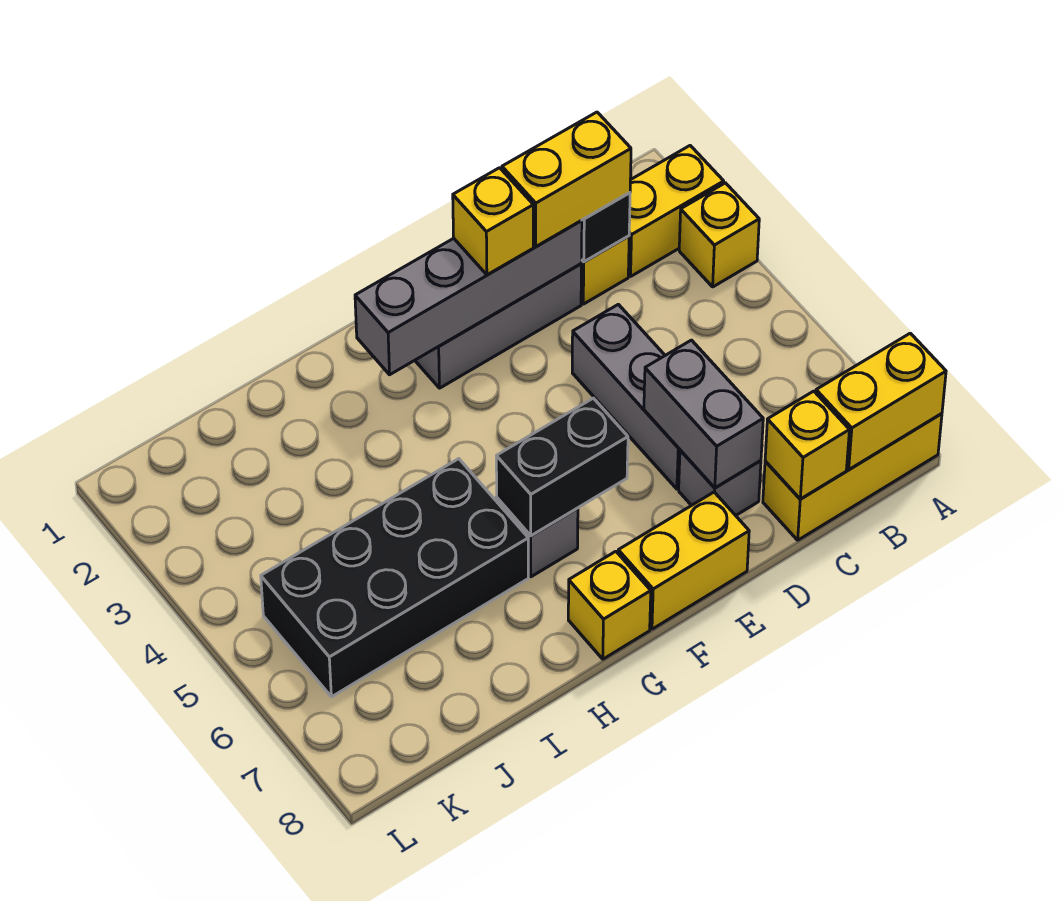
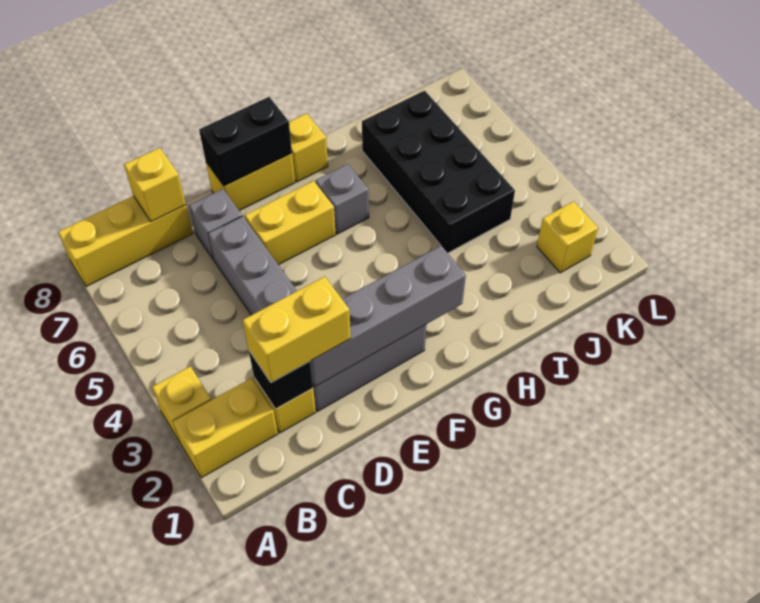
yellow 1x2 brick [816,333,946,470] -> yellow 1x2 brick moved to [245,181,336,265]
grey 1x2 brick [644,340,763,488] -> none
yellow 1x1 brick [453,168,533,275] -> yellow 1x1 brick moved to [537,201,598,273]
black 1x2 brick [496,398,628,536] -> black 1x2 brick moved to [199,97,292,186]
black 2x4 brick [261,459,528,697] -> black 2x4 brick turned to [362,91,515,253]

